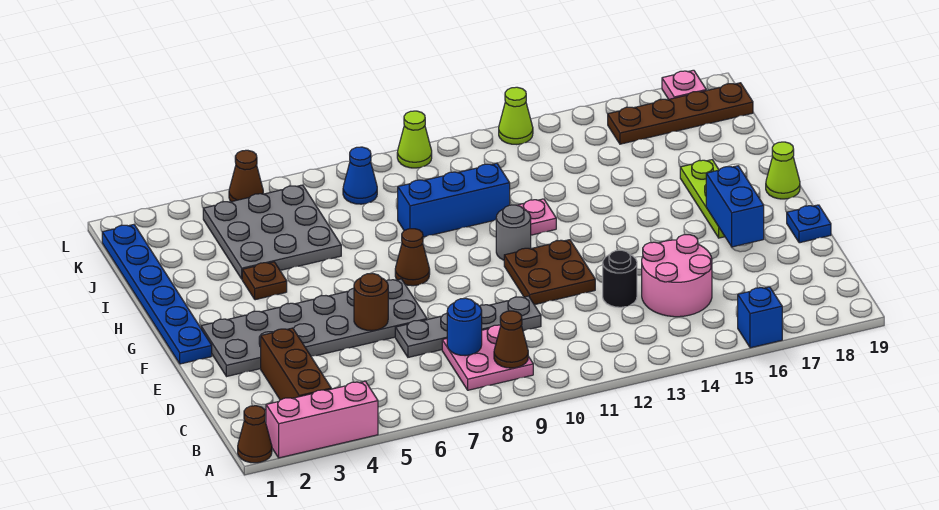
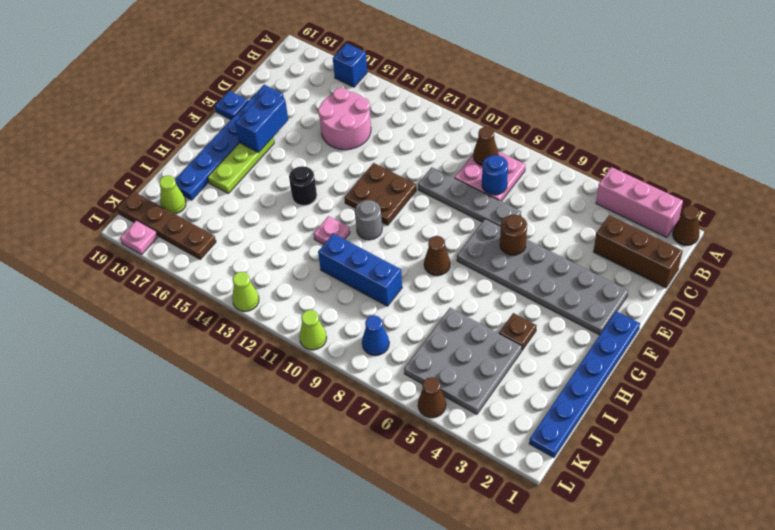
brown 1x3 brick [261,328,331,400] -> brown 1x3 brick turned to [594,215,682,288]
black 1x1 round brick [603,250,637,307] -> black 1x1 round brick moved to [289,166,317,206]
none -> blue 1x6 plate [175,85,284,200]
lime 1x1 cone [766,142,800,199] -> lime 1x1 cone moved to [159,175,186,214]

